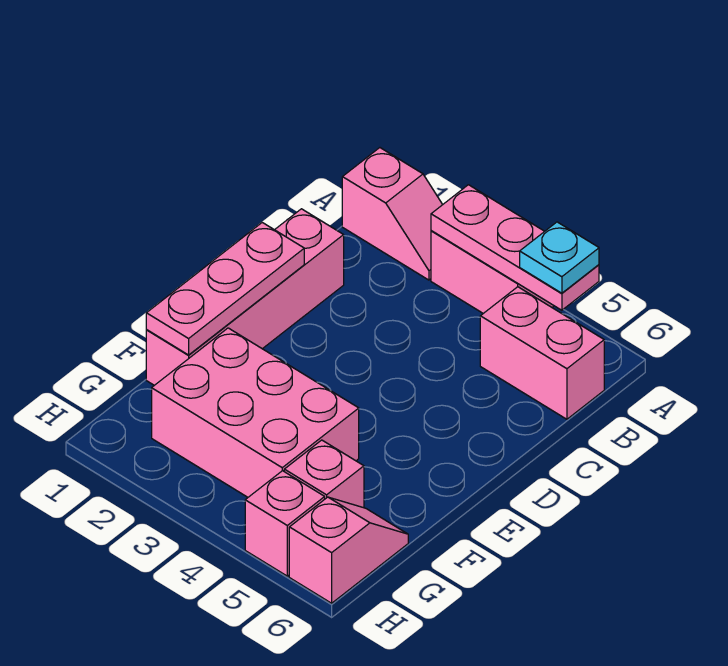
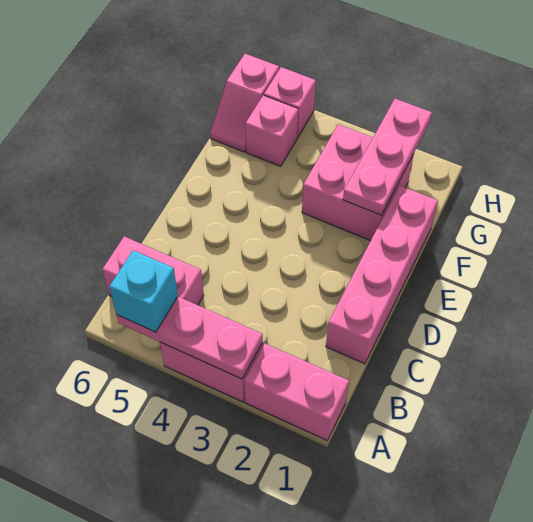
pink 1x2 slope [342,148,443,280] -> pink 1x2 brick [244,344,349,440]
cyan 1x1 plate [520,222,599,293] -> cyan 1x1 brick [109,250,178,332]
pink 1x3 plate [146,223,304,355] -> pink 1x3 plate moved to [343,99,432,215]
pink 2x3 brick [152,328,359,497] -> pink 2x2 brick [302,124,414,241]

